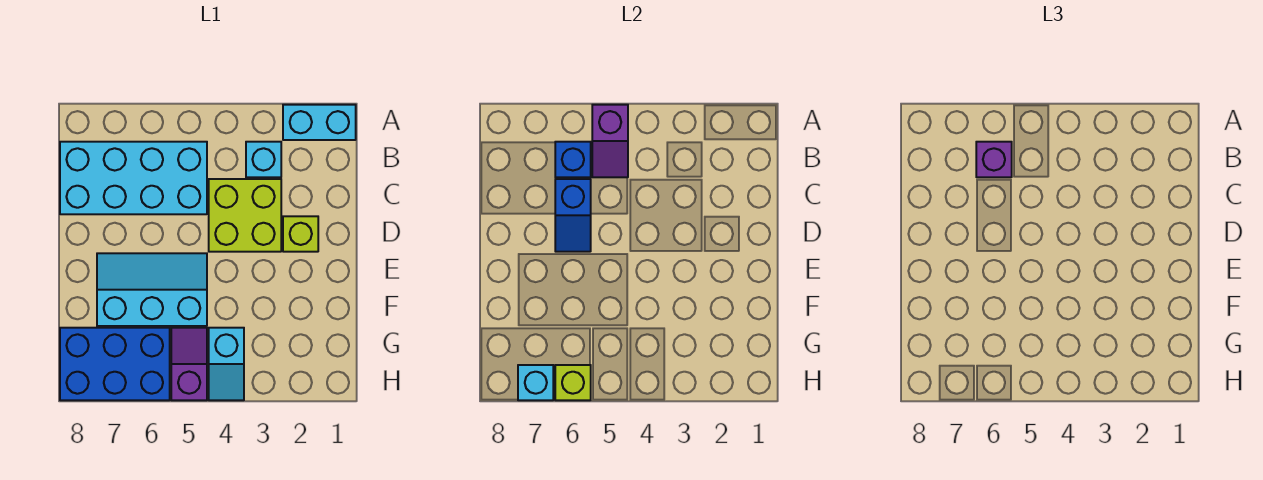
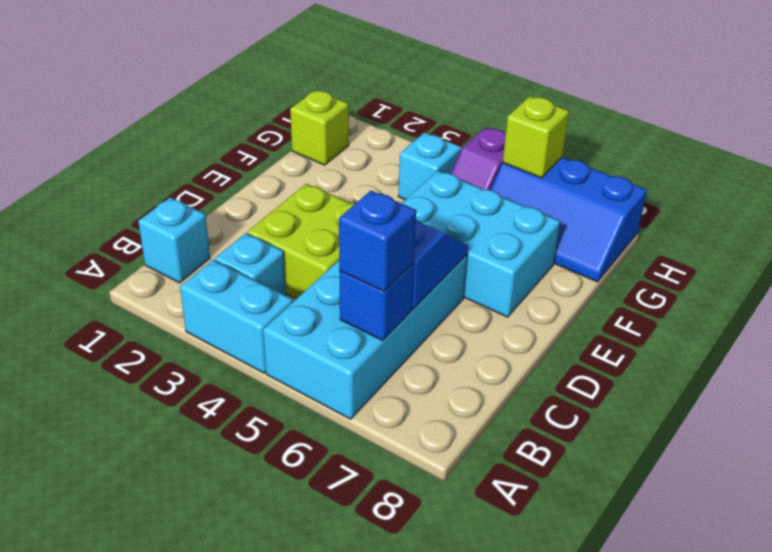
cyan 1x2 brick [283,105,356,140] -> cyan 1x2 brick moved to [180,260,293,373]
purple 1x2 slope [592,105,628,177] -> none
cyan 2x4 brick [60,142,207,214] -> cyan 2x4 brick turned to [263,255,467,419]
purple 1x1 brick [976,142,1012,177] -> blue 1x1 brick [339,191,416,291]
lime 1x1 brick [283,216,318,252] -> lime 1x1 brick moved to [290,90,349,165]
cyan 2x3 slope [97,253,207,326] -> cyan 2x3 brick [402,171,560,317]
blue 2x3 brick [60,328,170,400] -> blue 2x3 slope [490,157,647,282]
cyan 1x1 brick [518,365,553,400] -> cyan 1x1 brick moved to [138,197,210,283]

